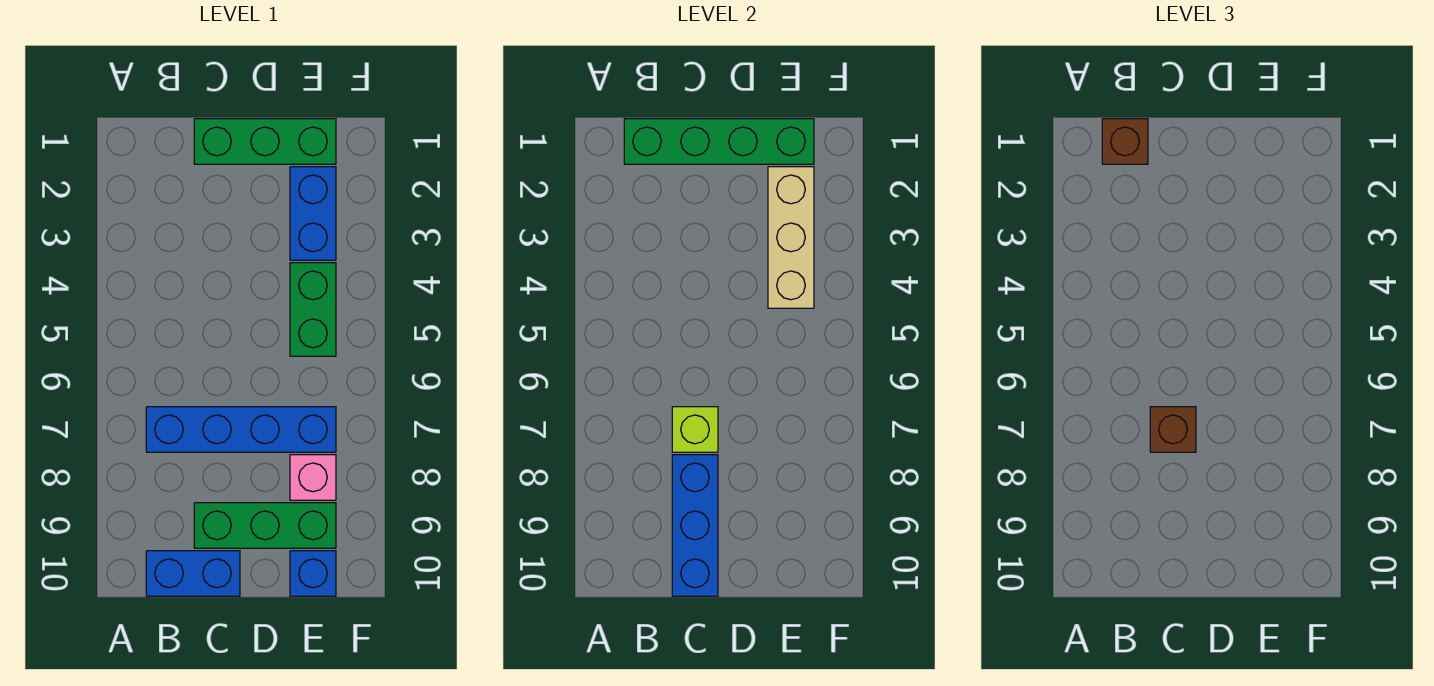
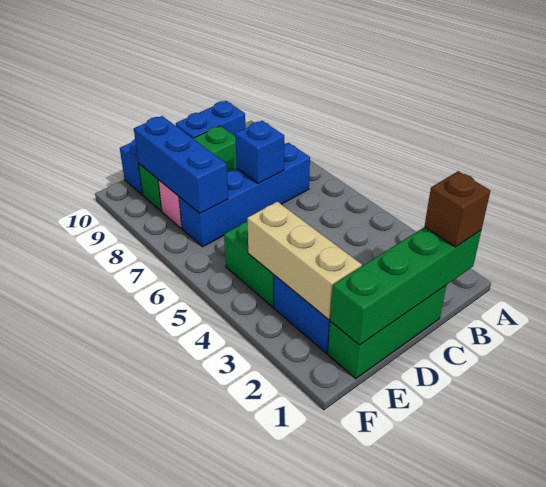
lime 1x1 brick [672,407,718,452] -> blue 1x1 brick [235,121,284,184]
brown 1x1 brick [1150,407,1196,452] -> none
blue 1x3 brick [672,455,718,596] -> blue 1x3 brick moved to [134,116,228,213]

